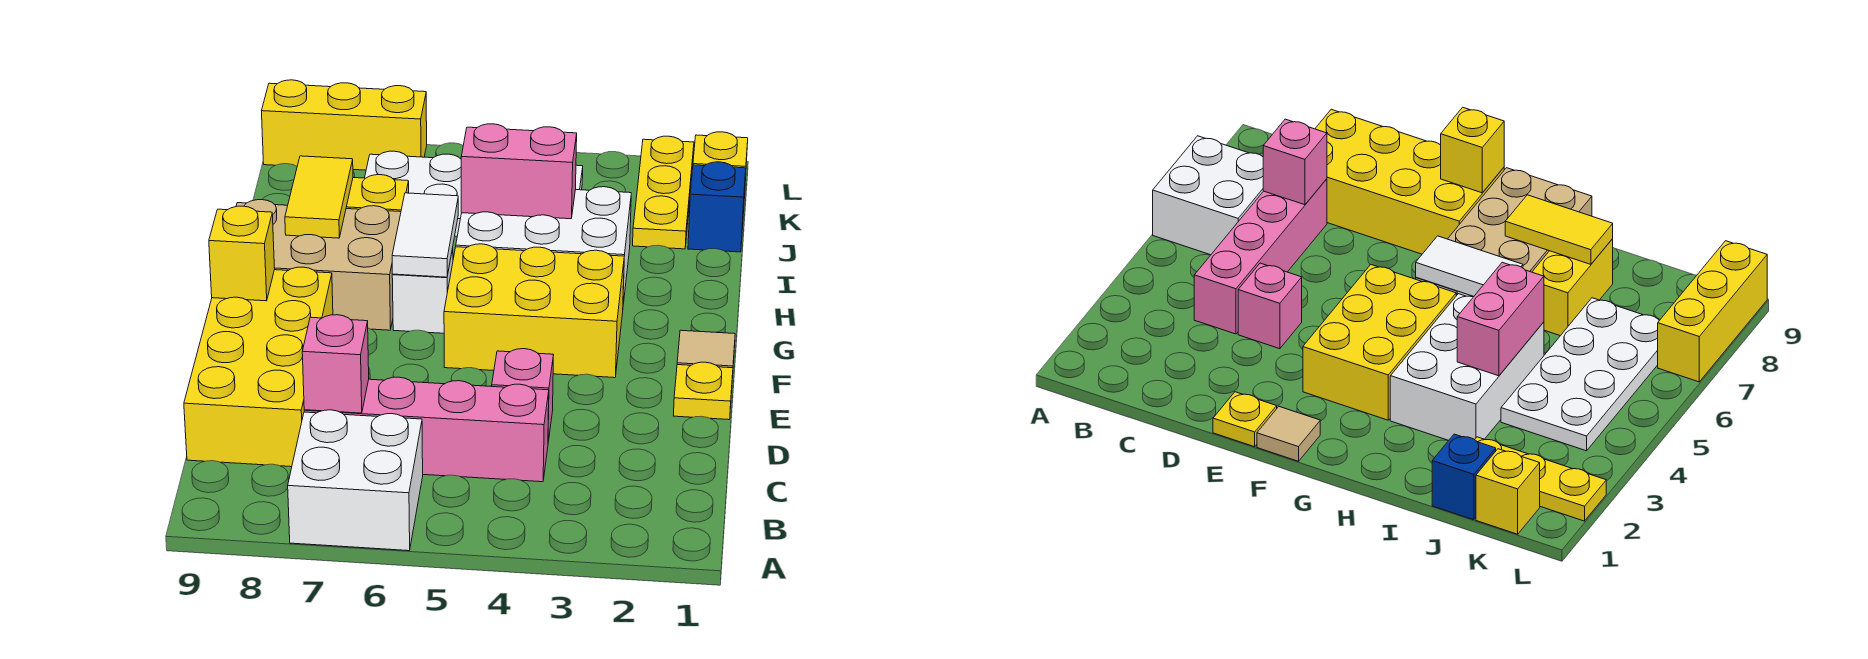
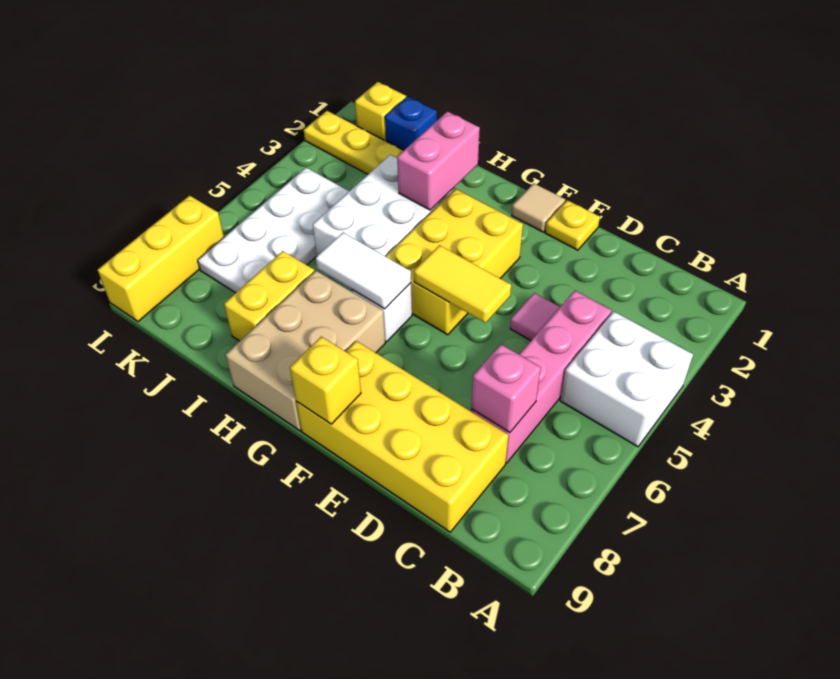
white 2x2 brick [288,410,423,551] -> white 2x2 brick moved to [560,312,693,447]
pink 1x1 brick [492,349,554,442] -> pink 1x1 tile [510,293,560,341]
yellow 1x2 tile [285,156,353,238] -> yellow 1x2 tile moved to [414,245,511,323]
pink 1x2 brick [461,124,577,219] -> pink 1x2 brick moved to [397,111,480,210]

